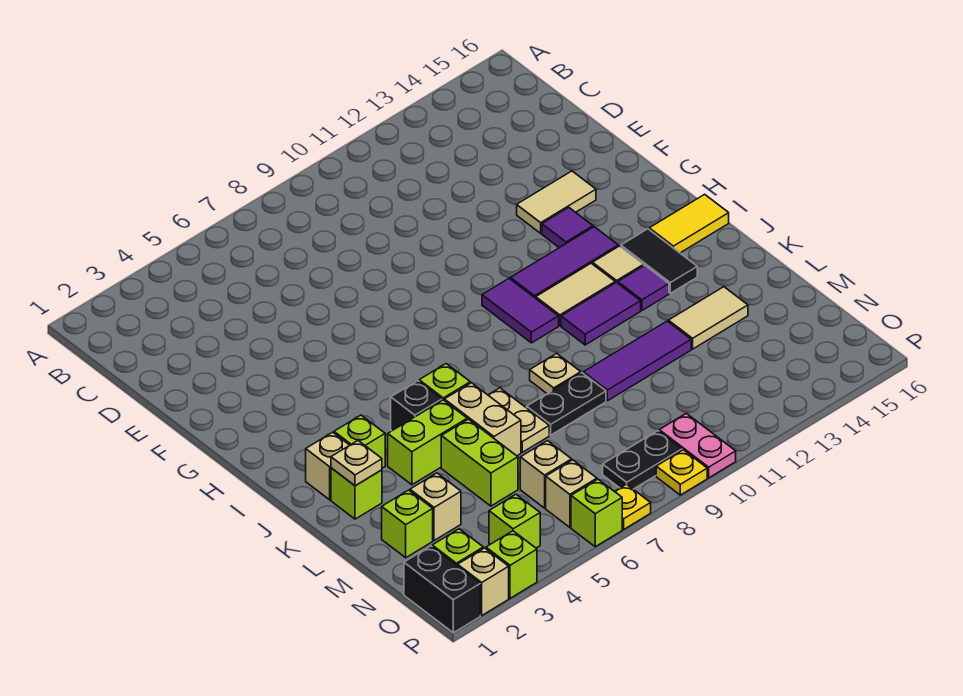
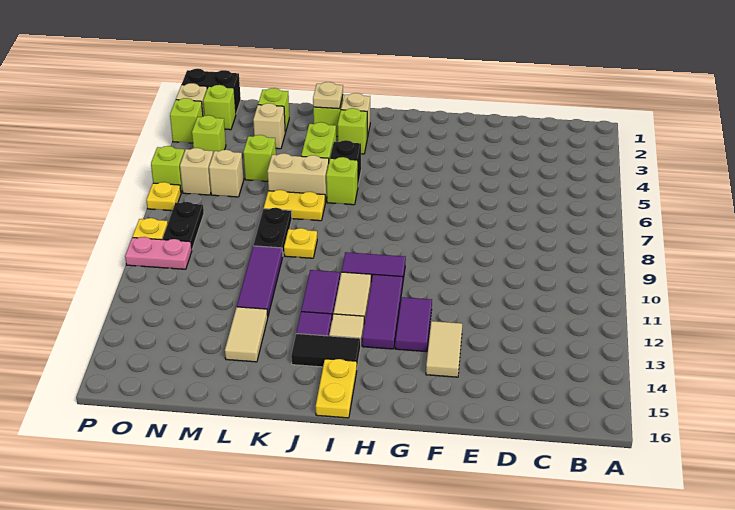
purple 1x1 tile [542,208,593,248] -> purple 1x2 tile [395,297,432,352]
yellow 1x2 tile [649,194,729,253] -> yellow 1x2 plate [316,359,357,418]
tan 1x2 plate [488,388,549,452] -> yellow 1x2 plate [264,190,325,221]
tan 1x1 plate [530,353,581,394] -> yellow 1x1 plate [284,228,317,258]
lime 1x2 brick [441,419,518,506] -> lime 1x1 brick [243,135,276,181]

